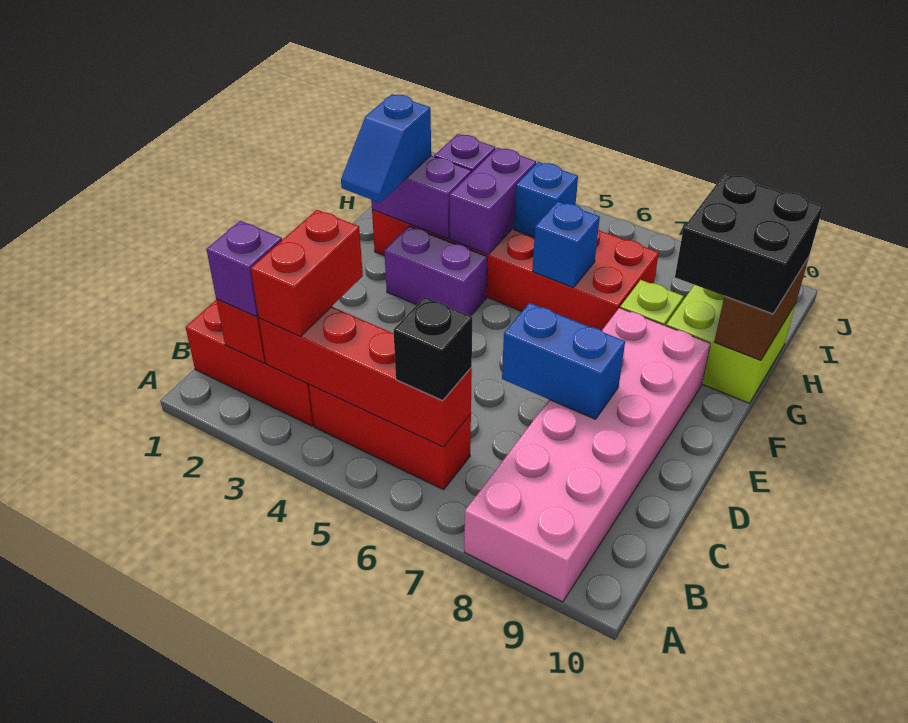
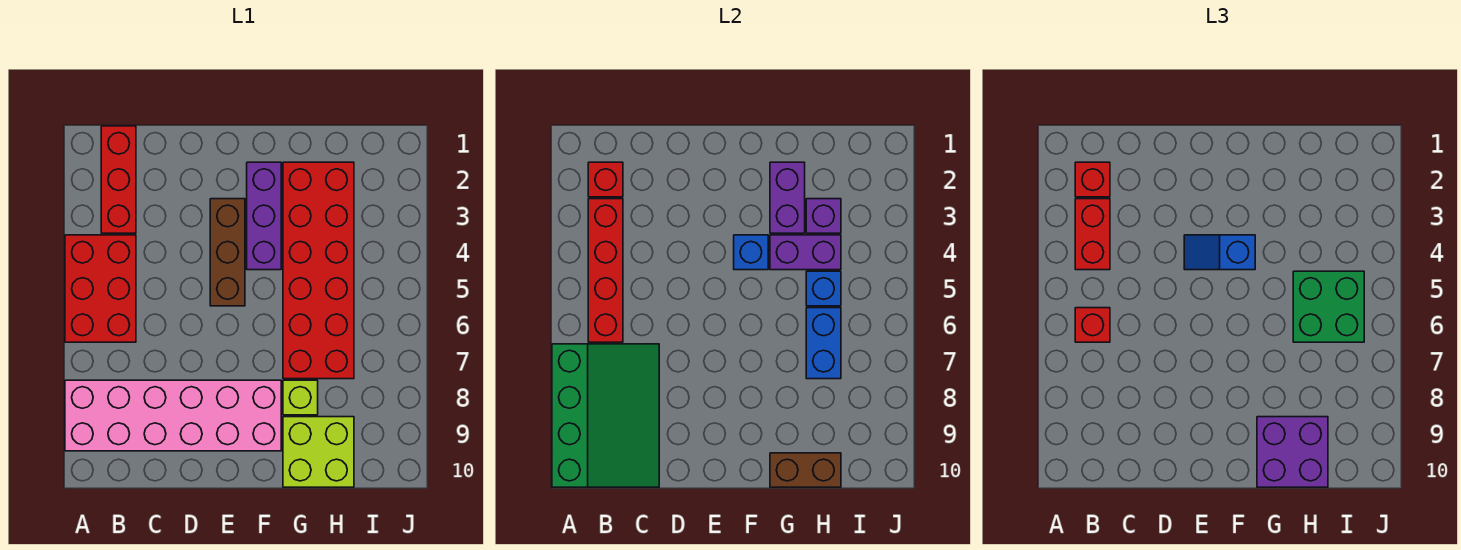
none -> green 3x4 slope [552,344,659,487]
purple 1x1 brick [206,221,282,317] -> red 1x1 brick [1075,162,1110,197]
red 1x2 brick [251,210,363,337] -> red 1x2 brick turned to [1075,199,1110,270]
red 1x3 brick [309,385,471,490] -> red 2x3 brick [65,235,136,342]
black 1x1 brick [393,297,472,400] -> red 1x1 brick [1075,308,1110,342]
blue 1x2 brick [502,303,625,419] -> blue 1x2 brick moved to [806,308,841,379]
none -> brown 1x3 brick [210,199,245,306]
blue 1x2 slope [341,94,431,203] -> blue 1x2 slope moved to [1184,235,1255,270]
purple 1x2 brick [384,226,487,316] -> purple 1x3 brick [247,162,281,270]
blue 1x1 brick [532,202,600,288] -> blue 1x1 brick moved to [734,235,768,270]
black 2x2 brick [675,174,823,314] -> purple 2x2 brick [1257,417,1328,487]
none -> green 2x2 brick [1293,271,1364,342]

